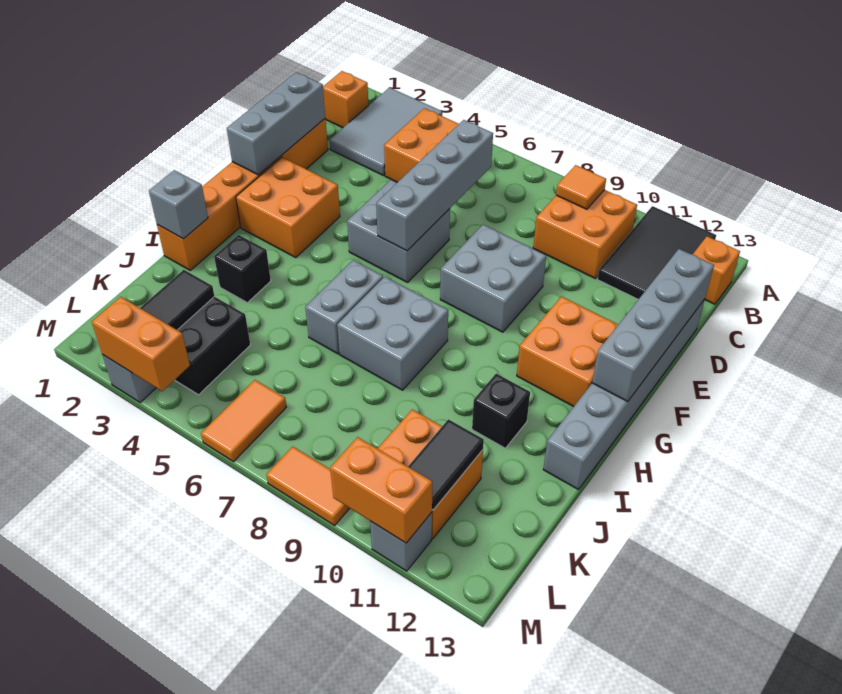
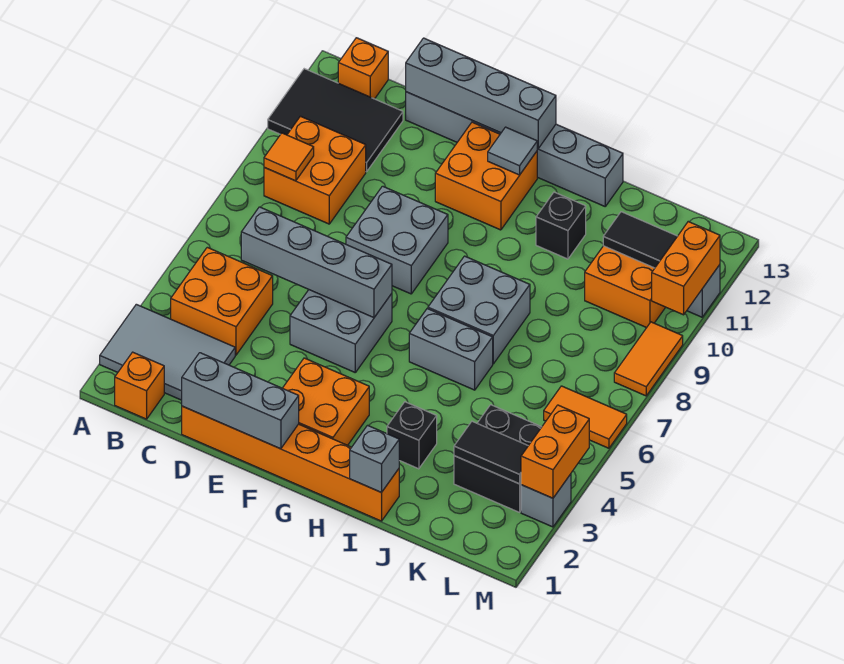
none -> grey 1x1 tile [488,127,537,175]

